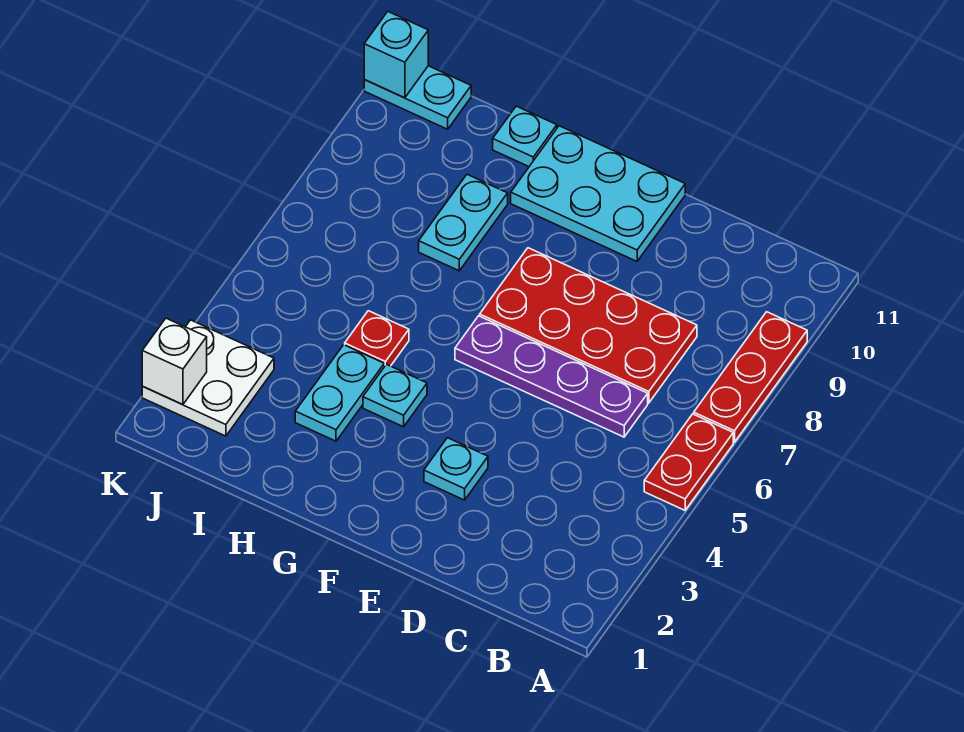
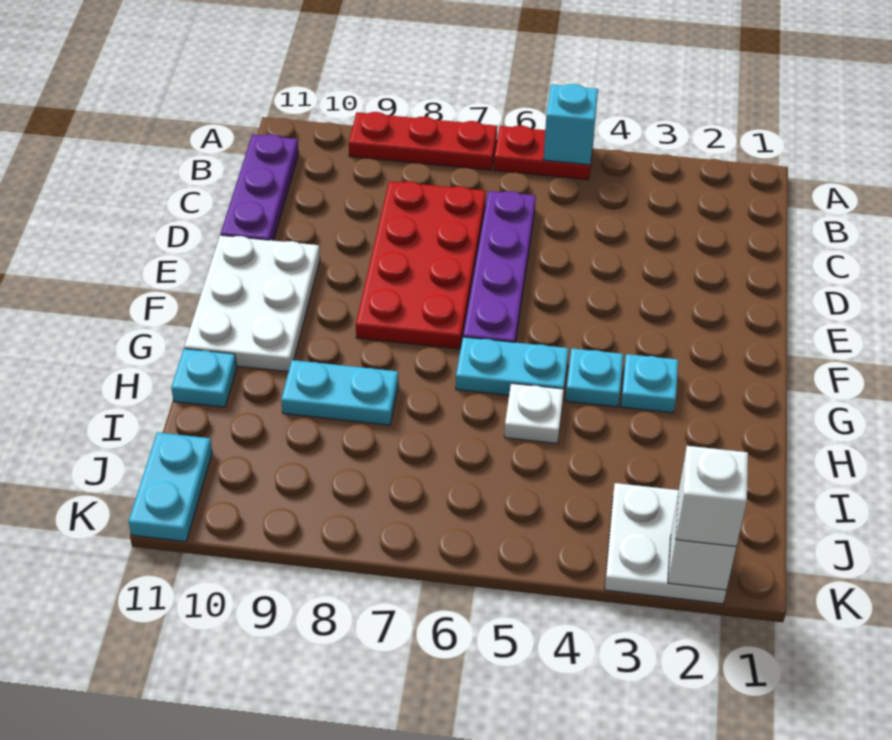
none -> purple 1x3 plate [221,134,299,241]
cyan 1x1 plate [424,438,488,500] -> cyan 1x1 plate moved to [621,354,678,413]
cyan 2x3 plate [511,126,685,261] -> white 2x3 plate [184,235,320,372]
cyan 1x2 plate [295,345,384,441] -> cyan 1x2 plate moved to [456,337,569,395]
red 1x1 plate [345,311,409,367] -> white 1x1 plate [504,383,564,443]
none -> white 1x1 brick [676,446,748,546]
cyan 1x1 brick [364,12,428,98] -> cyan 1x1 brick moved to [543,84,598,165]

